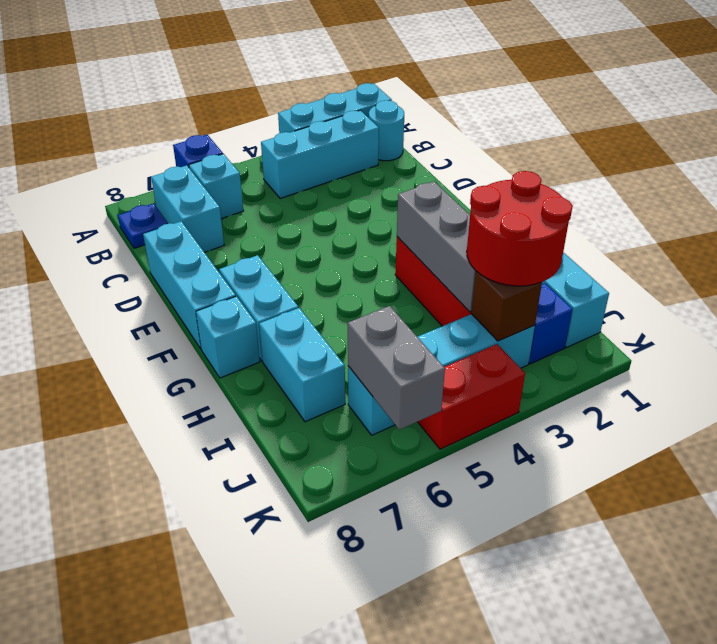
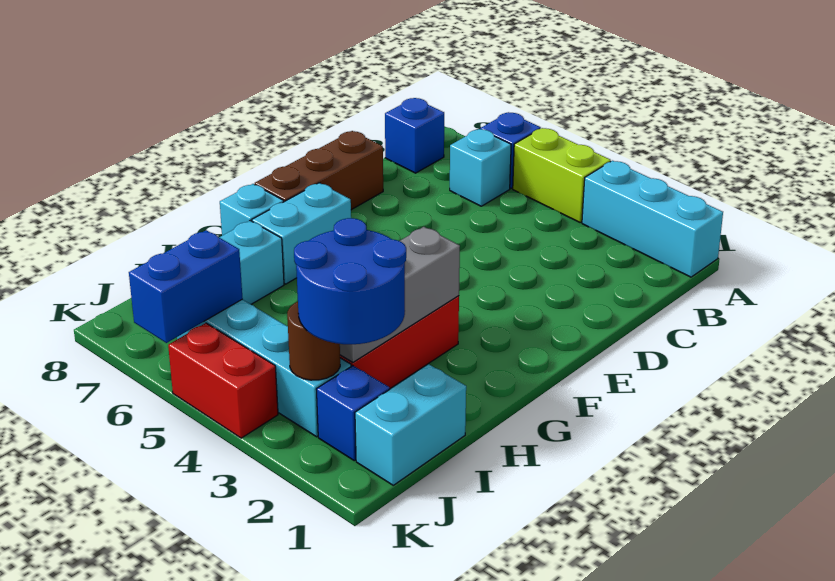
none -> lime 1x2 brick [513,128,611,222]
cyan 1x1 round brick [369,100,404,161] -> none
cyan 1x3 brick [261,110,379,198] -> none
cyan 1x2 brick [151,165,224,252] -> none
blue 1x1 plate [118,204,168,248] -> blue 1x1 brick [385,98,444,173]
cyan 1x3 brick [143,221,236,349] -> brown 1x3 brick [255,131,383,210]
red 2x2 round brick [467,171,573,286] -> blue 2x2 round brick [294,218,406,344]
brown 1x1 brick [471,271,542,341] -> brown 1x1 round brick [287,302,340,380]
grey 1x2 brick [348,306,445,430] -> blue 1x2 brick [129,230,243,343]

